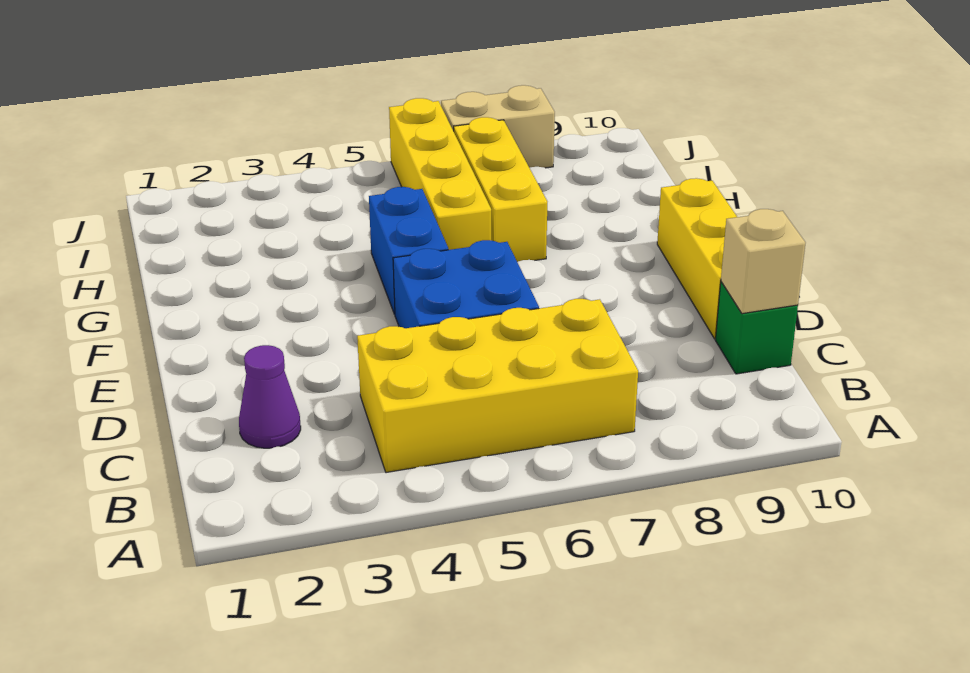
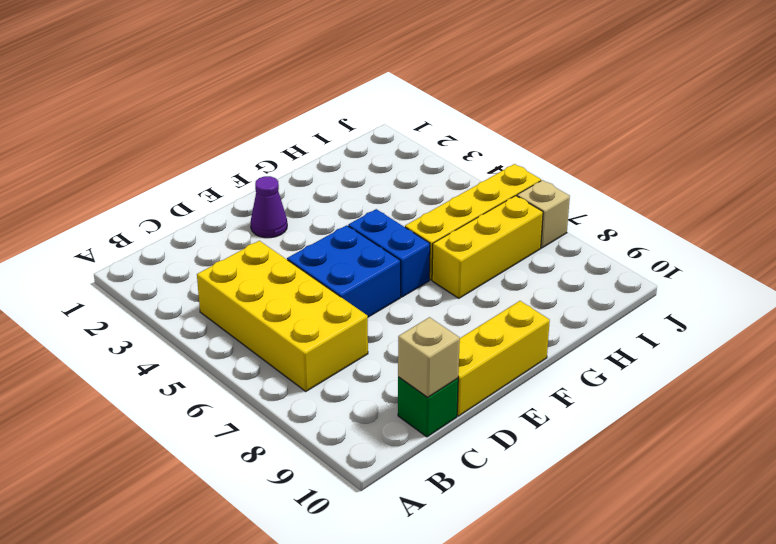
purple 1x1 cone [239,345,301,448] -> purple 1x1 cone moved to [251,176,287,238]
blue 1x2 brick [369,187,448,314] -> blue 1x2 brick turned to [348,209,430,297]
tan 1x2 brick [441,85,555,168] -> tan 1x1 brick [517,180,570,248]

